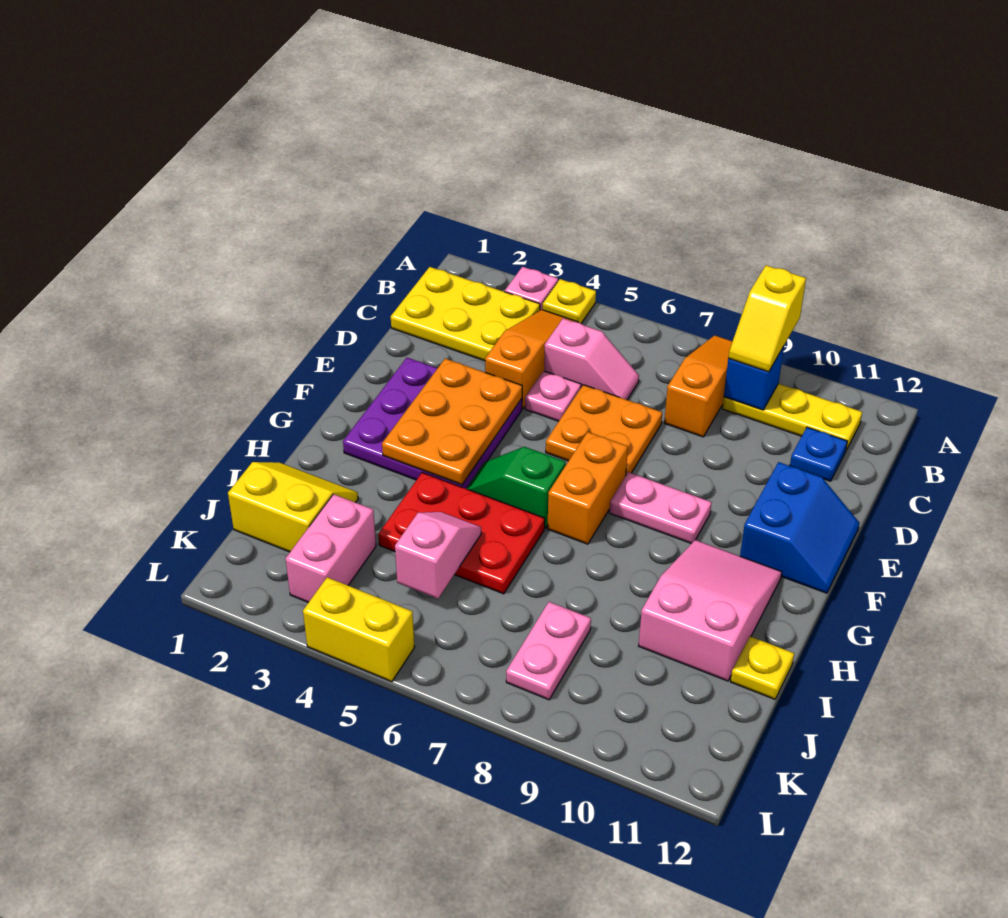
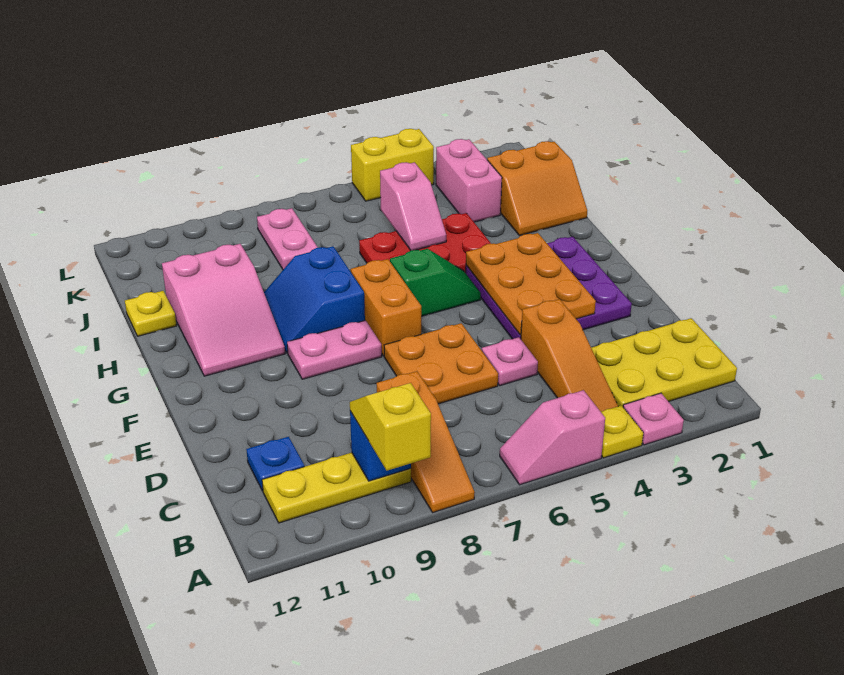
pink 1x2 slope [544,318,639,400] -> pink 1x2 slope moved to [500,390,605,485]
blue 2x2 slope [740,462,859,593] -> blue 2x2 slope moved to [264,246,365,353]
yellow 2x2 slope [228,462,358,552] -> orange 2x2 slope [487,141,587,236]

